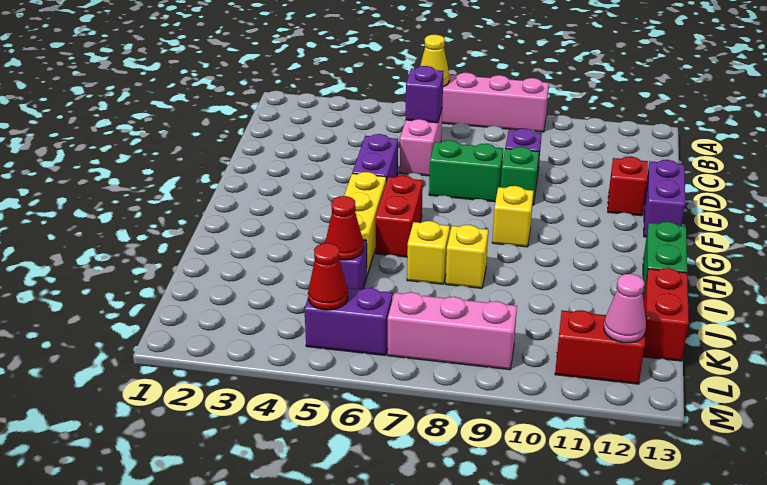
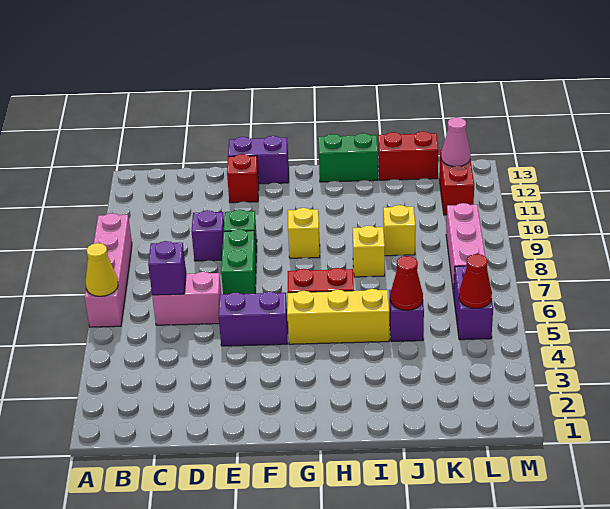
yellow 1x1 brick [407,221,450,284] -> yellow 1x1 brick moved to [383,205,416,256]

